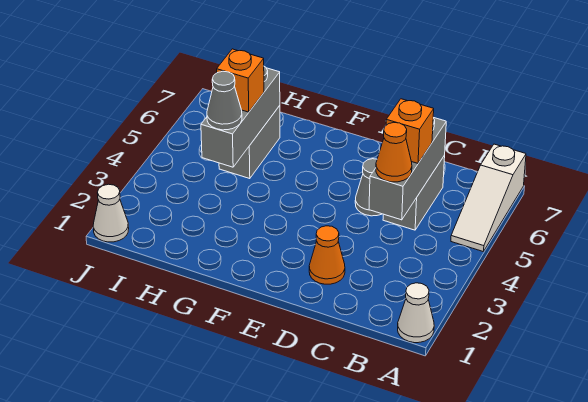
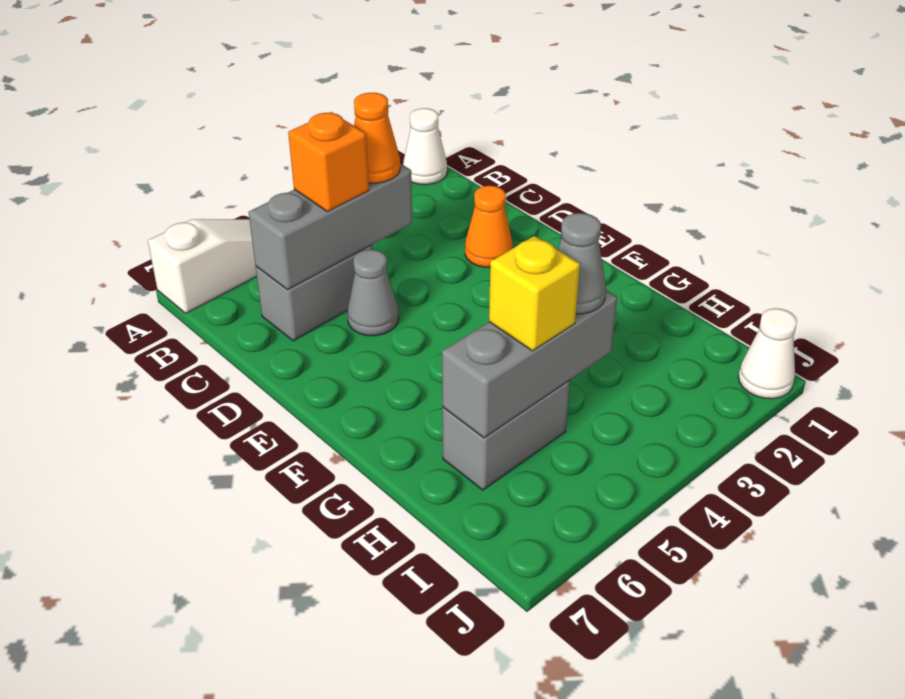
orange 1x1 brick [217,49,264,112] -> yellow 1x1 brick [489,236,580,351]

